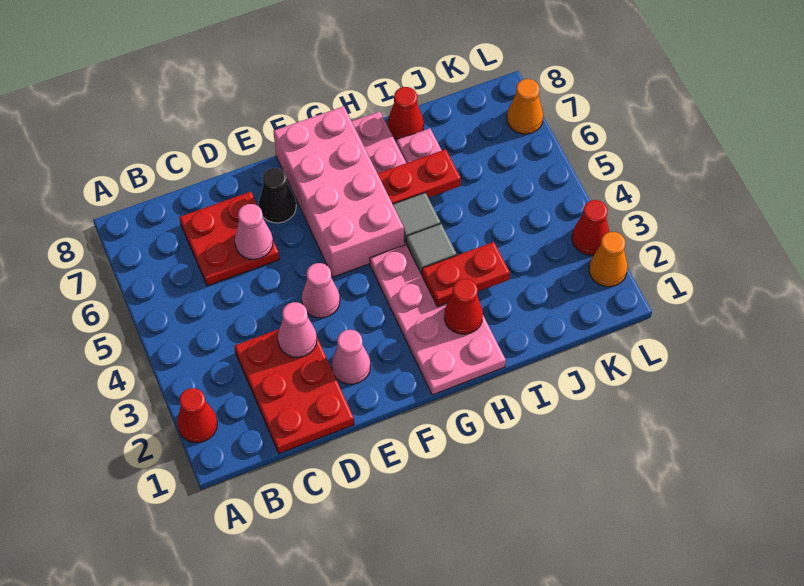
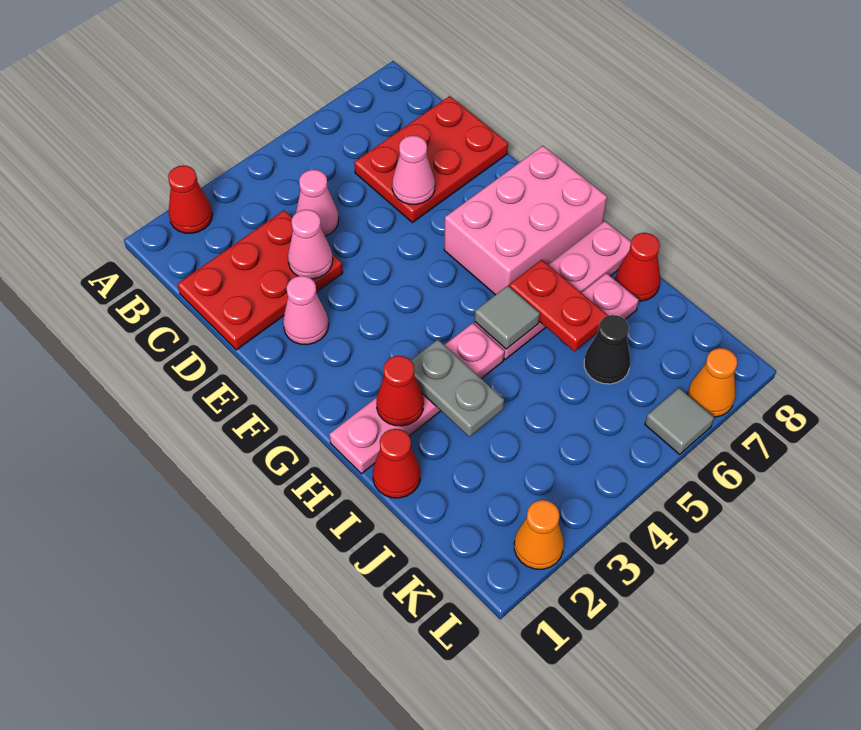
red 2x2 plate [179,192,279,286] -> red 2x3 plate [354,96,508,222]
pink 1x1 cone [302,263,340,318] -> pink 1x1 cone moved to [296,170,339,236]
black 1x1 cone [259,168,296,223] -> black 1x1 cone moved to [584,315,631,384]
pink 2x4 brick [273,106,404,277] -> pink 2x3 brick [444,146,607,295]
pink 2x4 plate [370,244,506,395] -> pink 1x4 plate [329,323,504,474]
red 1x2 plate [422,242,510,307] -> grey 1x2 plate [411,340,504,437]
grey 1x1 tile [406,224,457,274] -> grey 1x1 tile moved to [645,388,714,454]
red 1x1 cone [572,200,609,255] -> red 1x1 cone moved to [373,429,420,498]

